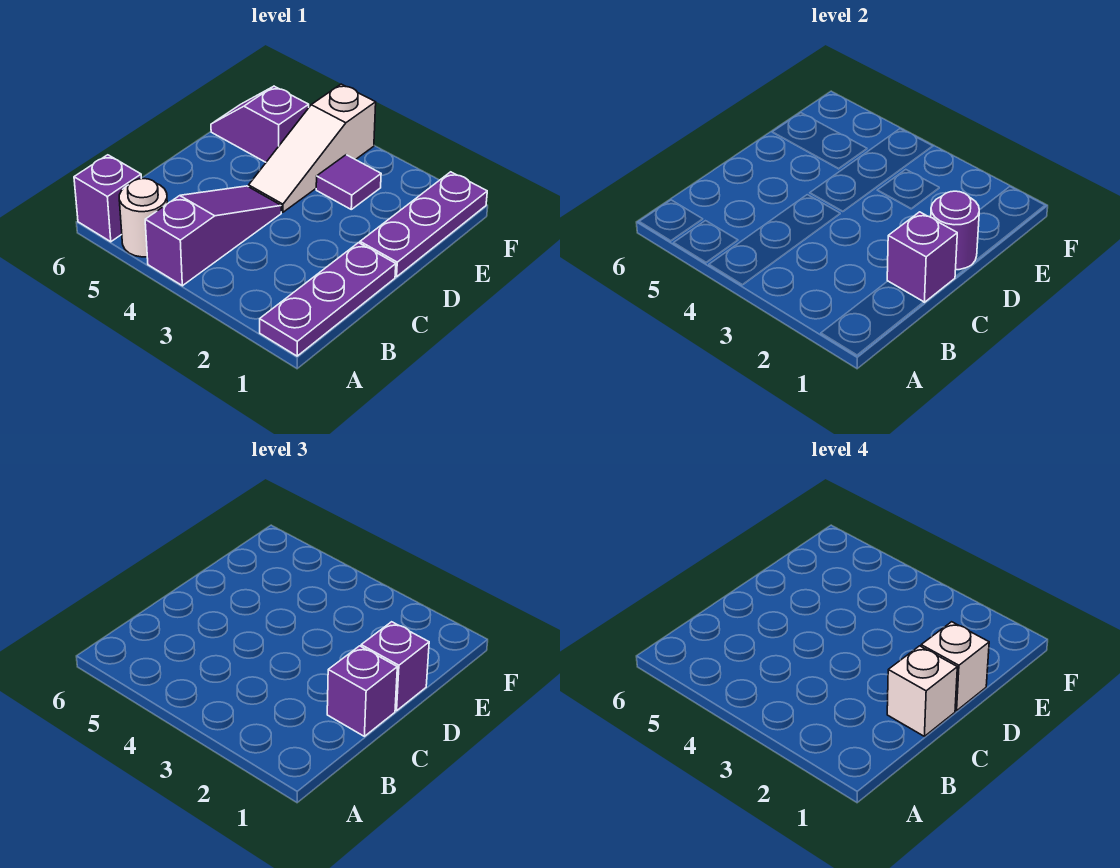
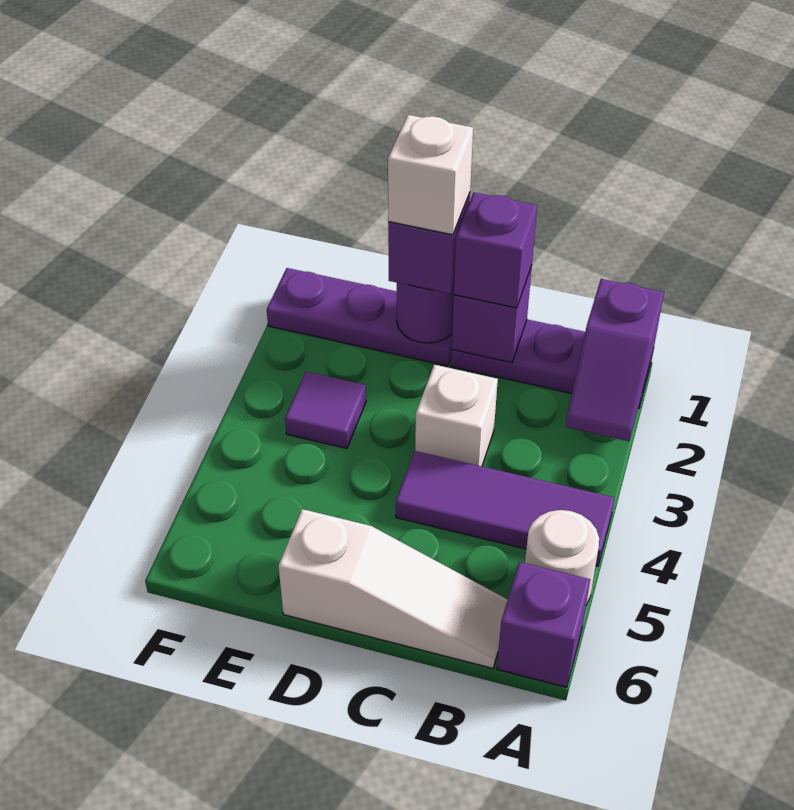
purple 1x3 slope [145,186,281,286] -> purple 1x3 tile [396,451,615,566]
white 1x1 brick [887,646,957,736] -> white 1x1 brick moved to [415,365,498,466]
white 1x3 slope [249,84,376,212] -> white 1x3 slope moved to [278,509,508,668]
purple 1x2 slope [211,86,309,162] -> purple 1x2 slope moved to [565,279,664,441]

